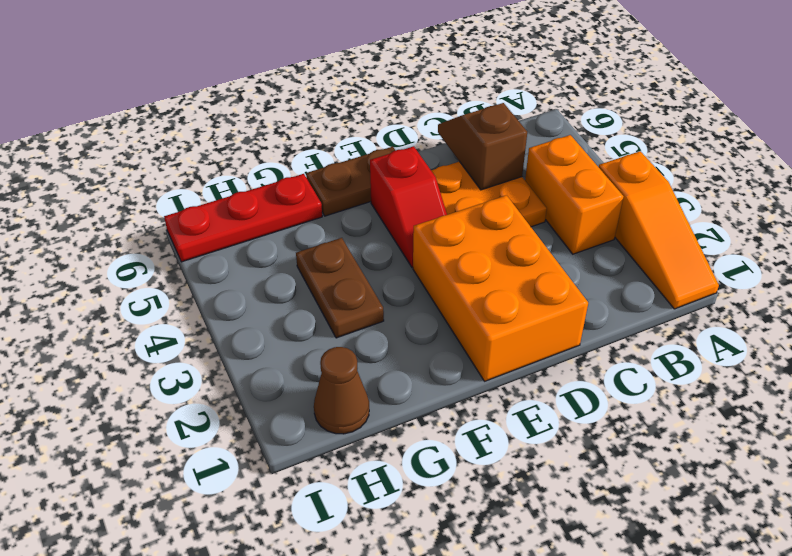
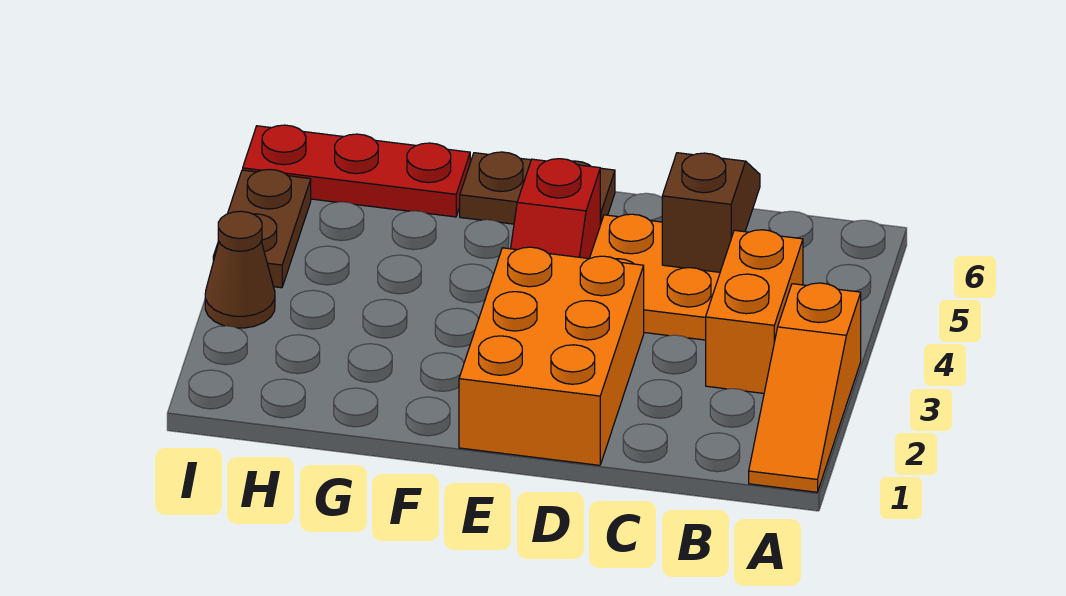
brown 1x2 plate [296,238,384,338] -> brown 1x2 plate moved to [213,170,311,288]
brown 1x1 cone [314,347,369,434] -> brown 1x1 cone moved to [205,211,275,328]

